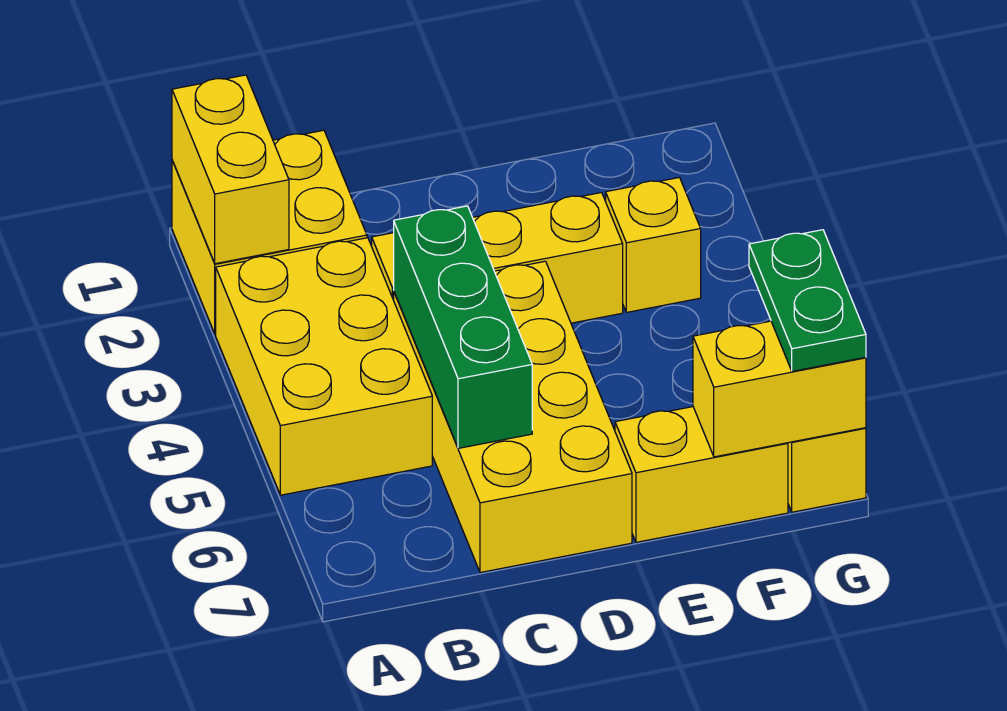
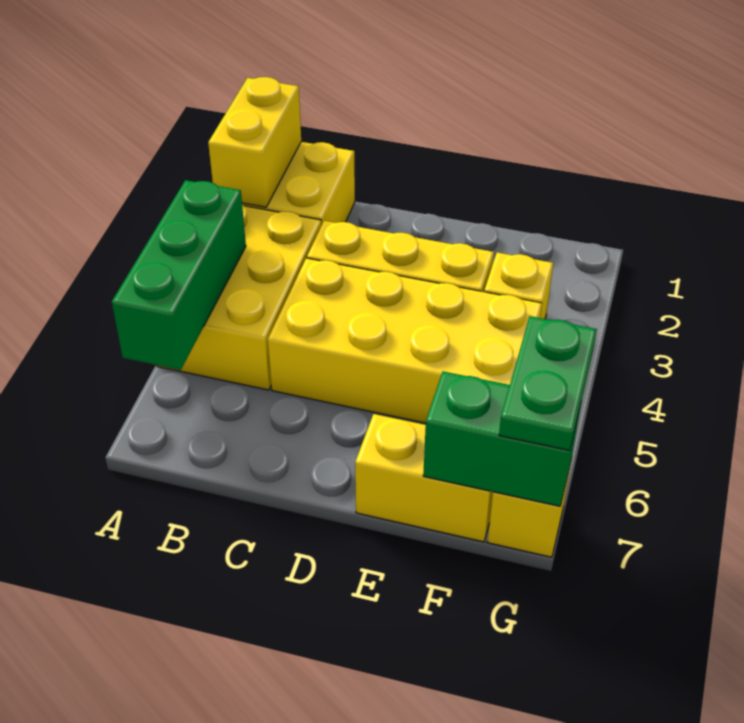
yellow 2x4 brick [394,261,632,573] -> yellow 2x4 brick turned to [268,258,542,423]
green 1x3 brick [394,206,532,448] -> green 1x3 brick moved to [112,180,246,370]
yellow 1x2 brick [693,321,866,457] -> green 1x2 brick [423,371,581,506]

